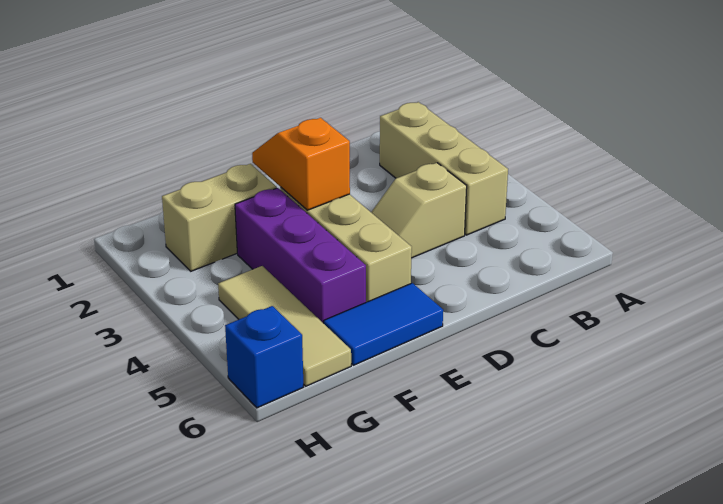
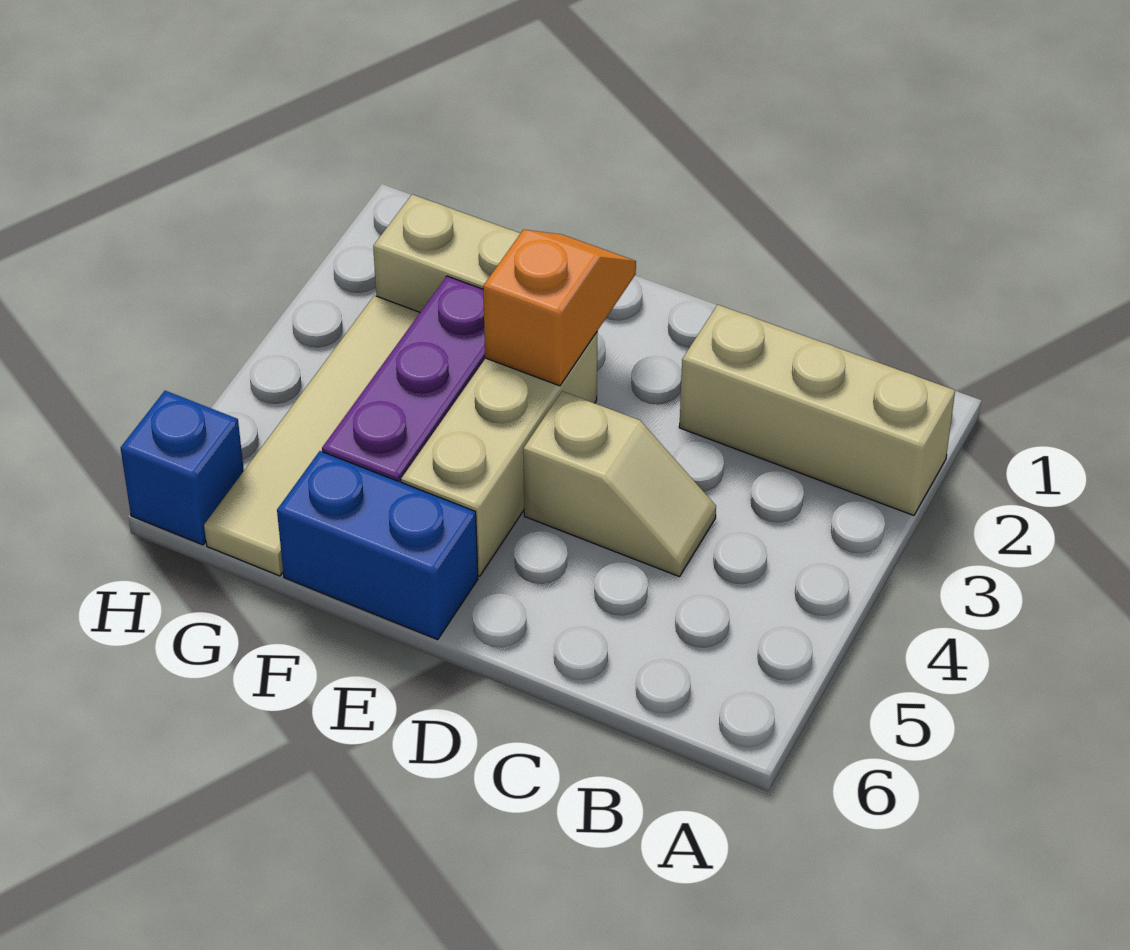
tan 1x3 brick [380,102,508,235] -> tan 1x3 brick turned to [679,305,955,515]
tan 1x2 slope [371,163,467,258] -> tan 1x2 slope turned to [523,391,716,577]
blue 1x2 tile [324,283,443,365] -> blue 1x2 brick [277,451,478,640]
tan 1x3 tile [218,266,351,386] -> tan 1x4 tile [204,295,420,576]

